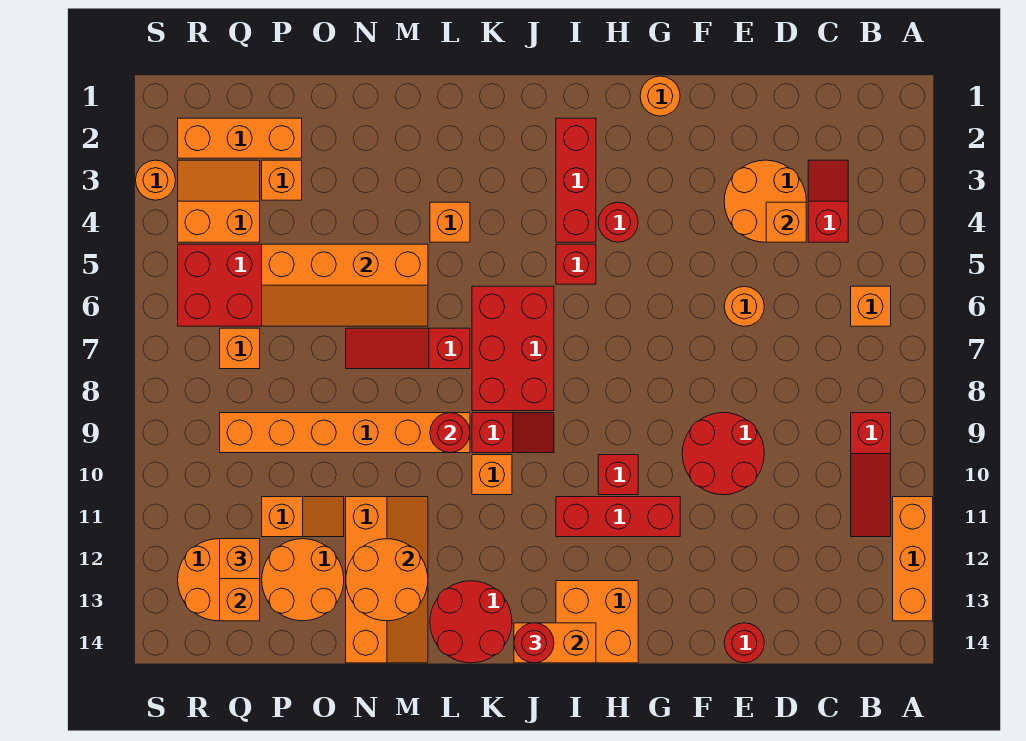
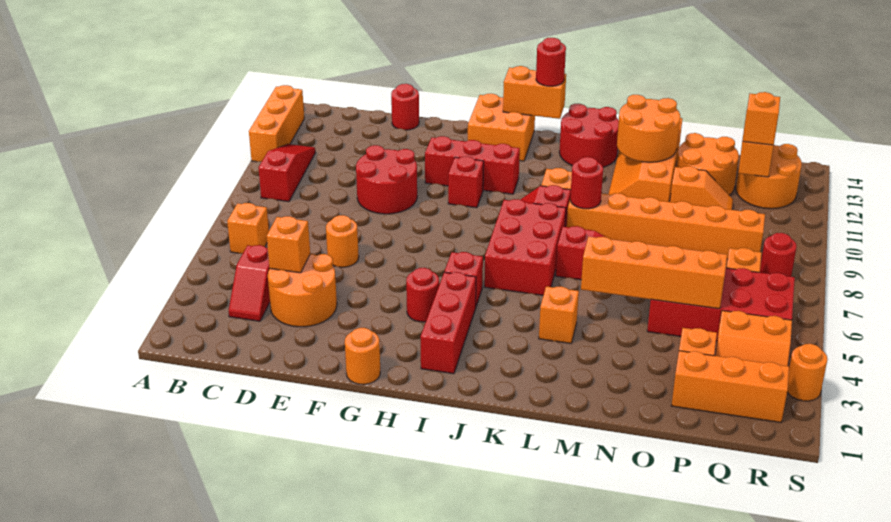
orange 1x2 slope [262,497,344,537] -> orange 1x2 slope turned to [670,166,733,210]
none -> red 1x1 round brick [760,233,797,277]

